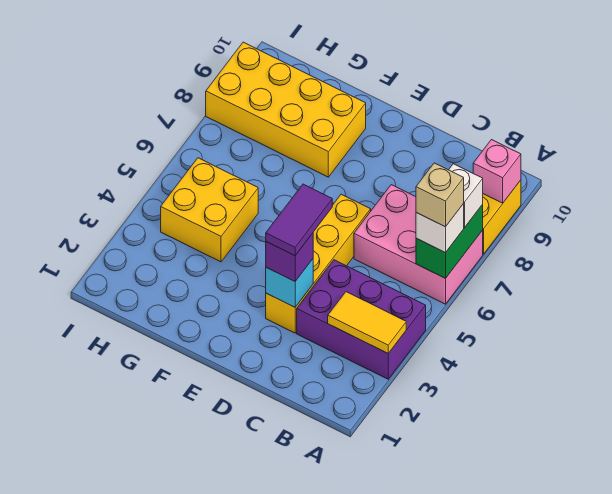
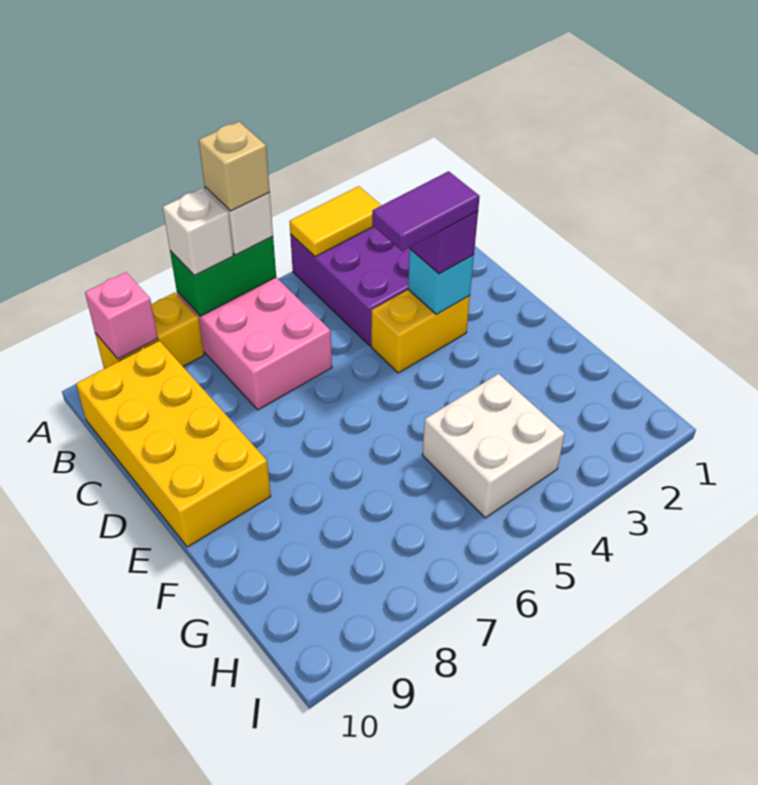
yellow 1x2 tile [328,292,406,353] -> yellow 1x2 tile turned to [290,186,381,257]
yellow 1x4 brick [266,194,371,333] -> yellow 1x2 brick [371,290,470,373]
yellow 2x4 brick [206,42,366,177] -> yellow 2x4 brick moved to [76,341,271,547]
yellow 2x2 brick [161,158,258,262] -> white 2x2 brick [422,374,565,518]

